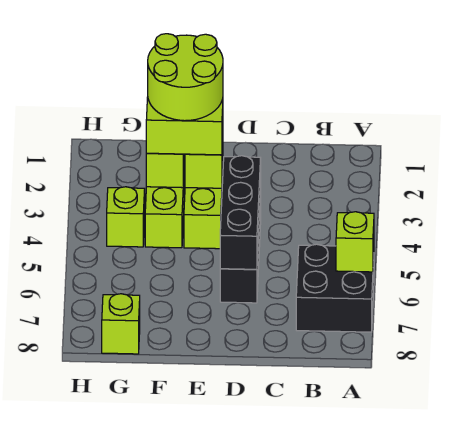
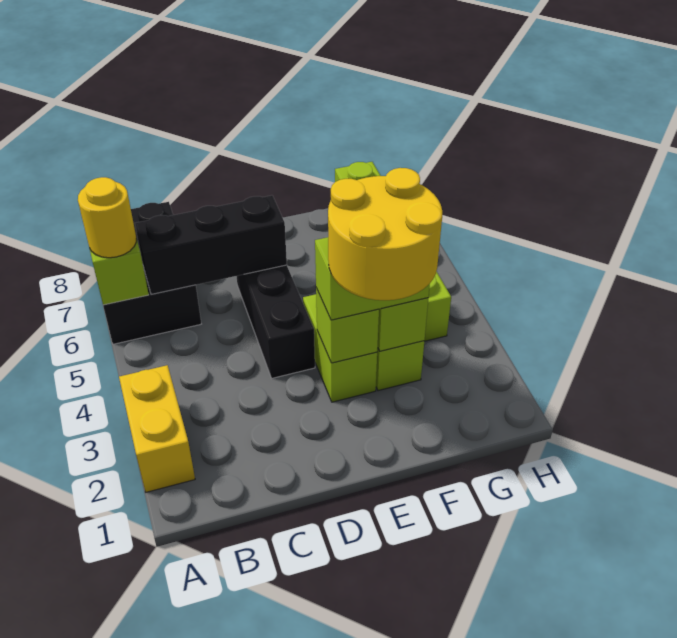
none -> yellow 1x2 brick [119,365,195,492]
black 2x2 brick [296,244,374,332] -> black 2x3 brick [103,202,201,344]
none -> yellow 1x1 round brick [78,177,136,258]
black 1x3 brick [220,156,261,269] -> black 1x3 brick turned to [135,195,287,294]
lime 2x2 round brick [148,34,223,121] -> yellow 2x2 round brick [328,168,442,300]

